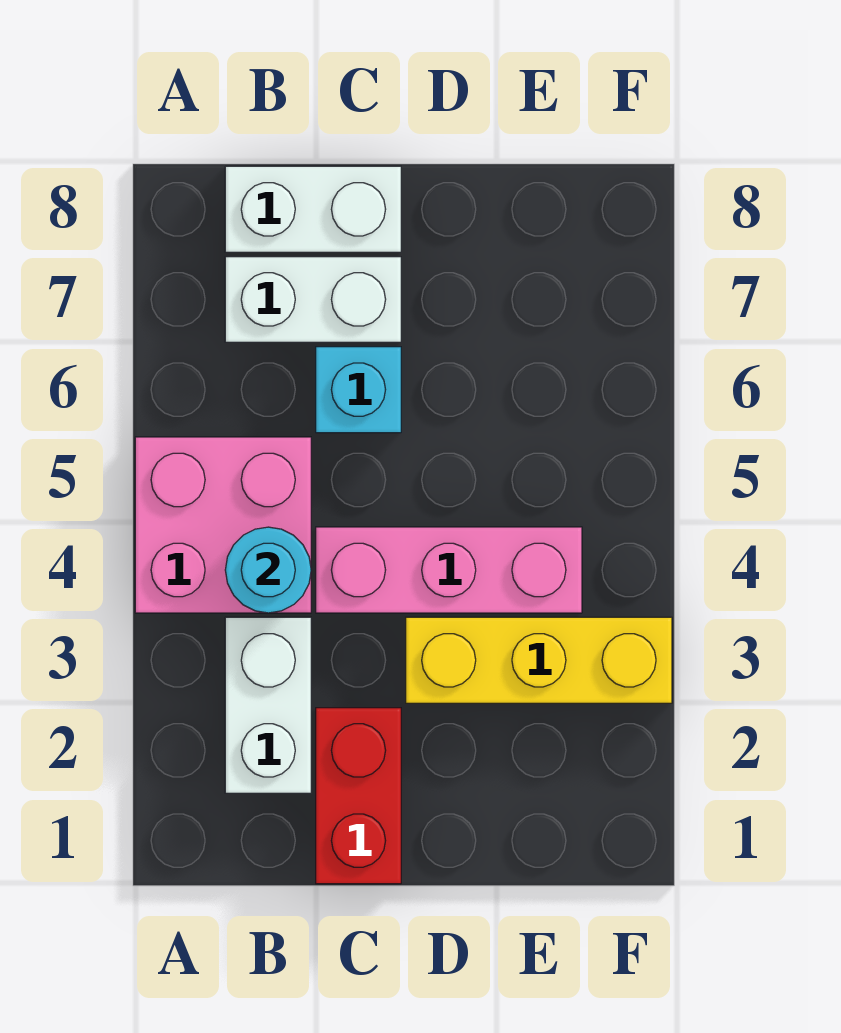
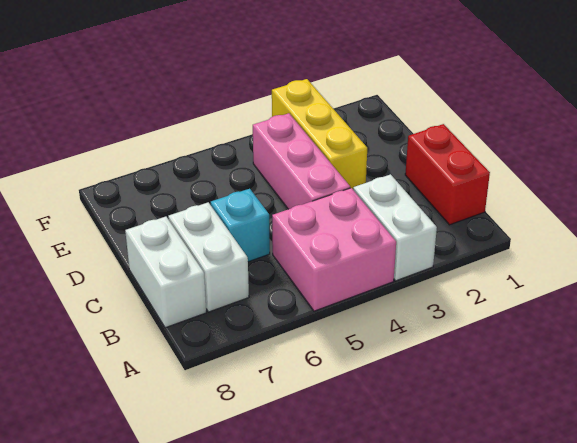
white 1x2 brick [225,617,311,793] -> white 1x2 brick turned to [353,174,437,281]
cyan 1x1 round brick [225,527,311,613] -> none
red 1x2 brick [316,708,401,884] -> red 1x2 brick turned to [405,124,490,225]

